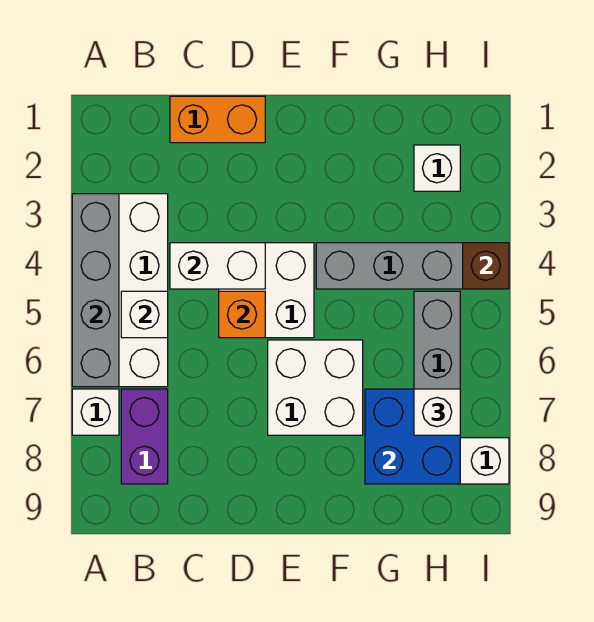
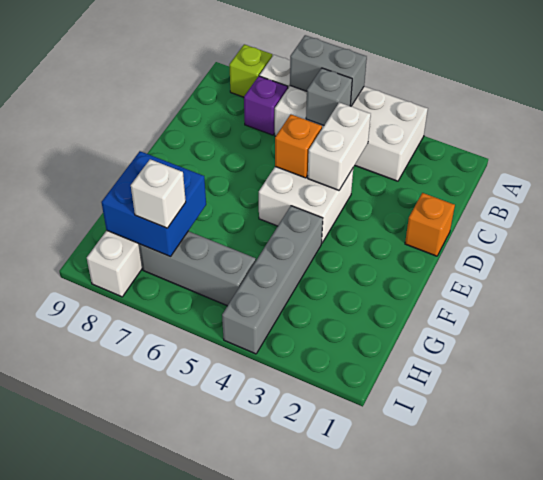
grey 1x4 brick [72,194,119,387] -> grey 1x2 brick [290,35,367,106]
none -> lime 1x1 brick [229,44,272,97]
white 1x1 brick [121,291,168,338] -> grey 1x1 brick [306,68,352,125]
purple 1x2 brick [121,389,168,484] -> purple 1x1 brick [244,76,288,135]
orange 1x2 brick [170,96,265,143] -> orange 1x1 brick [405,193,455,256]
white 2x2 brick [268,340,363,435] -> none
white 1x1 brick [414,145,460,191] -> none
brown 1x1 brick [463,243,509,289] -> none

